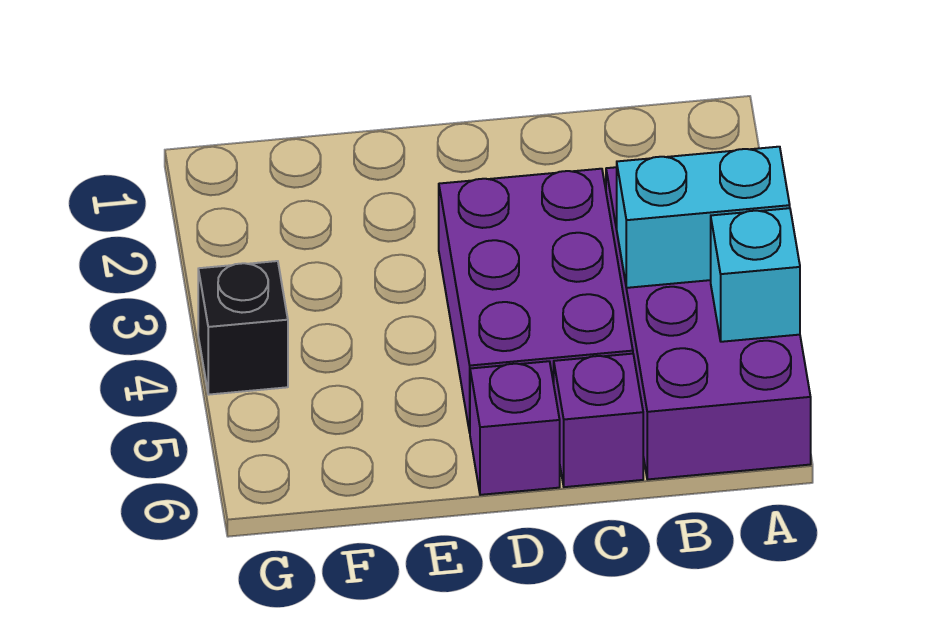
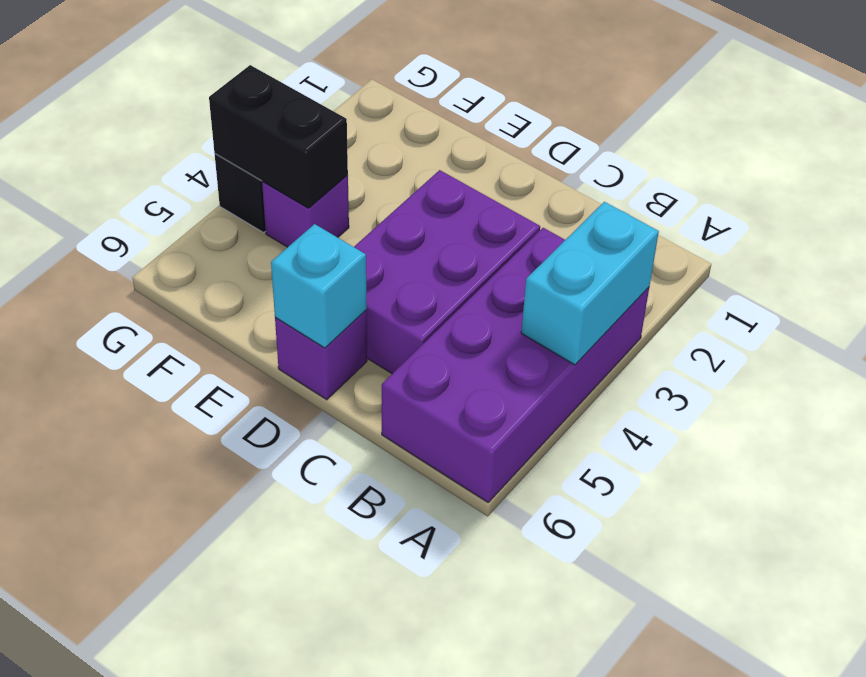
cyan 1x2 brick [617,147,790,288] -> cyan 1x2 brick turned to [521,202,659,365]
cyan 1x1 brick [711,208,800,342] -> cyan 1x1 brick moved to [271,224,367,348]
purple 1x1 brick [554,354,643,487] -> purple 1x1 brick moved to [262,175,349,247]
none -> black 1x2 brick [209,65,348,208]

